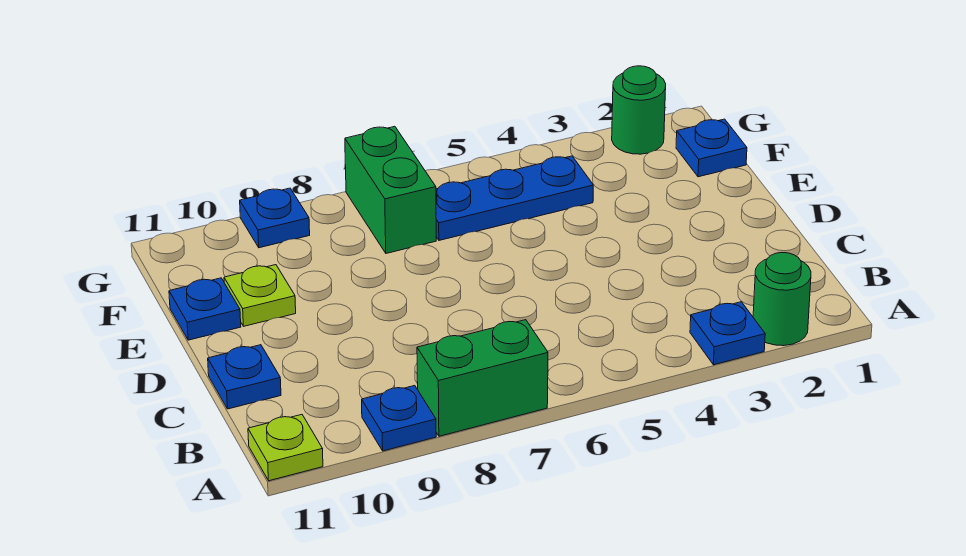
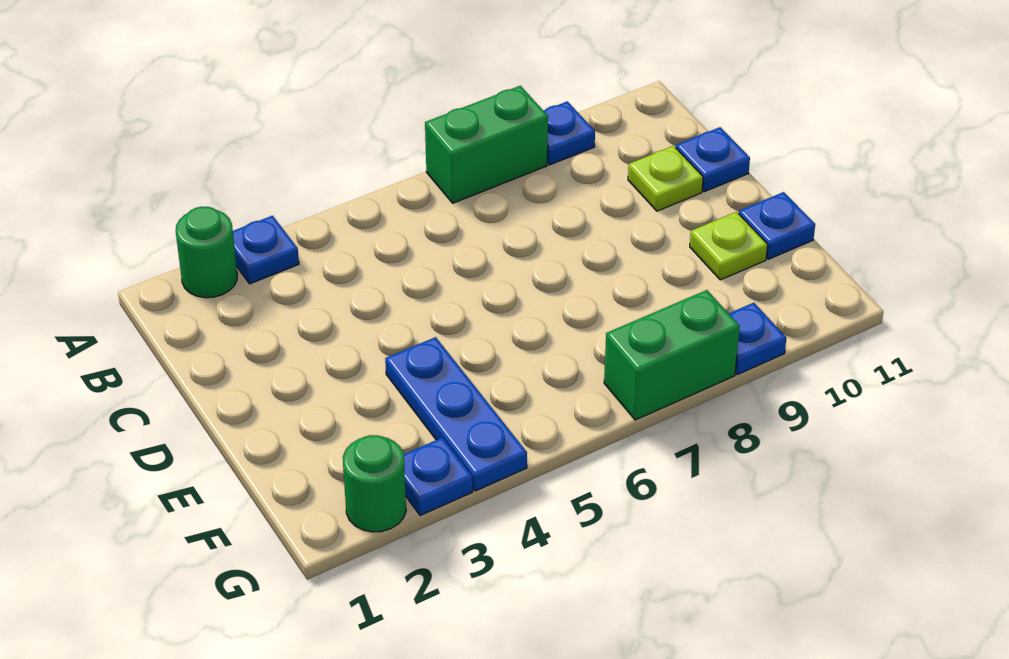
lime 1x1 plate [248,415,323,481] -> lime 1x1 plate moved to [628,146,703,211]
blue 1x1 plate [676,119,747,177] -> blue 1x1 plate moved to [404,438,473,516]
blue 1x3 plate [436,156,593,240] -> blue 1x3 plate turned to [385,337,527,491]
green 1x2 brick [345,126,436,253] -> green 1x2 brick turned to [604,290,740,420]

